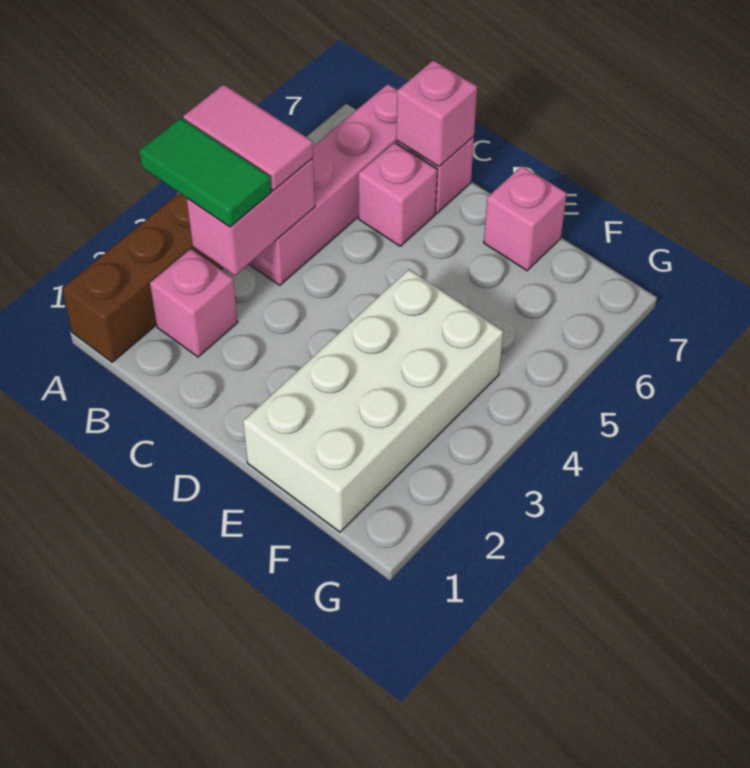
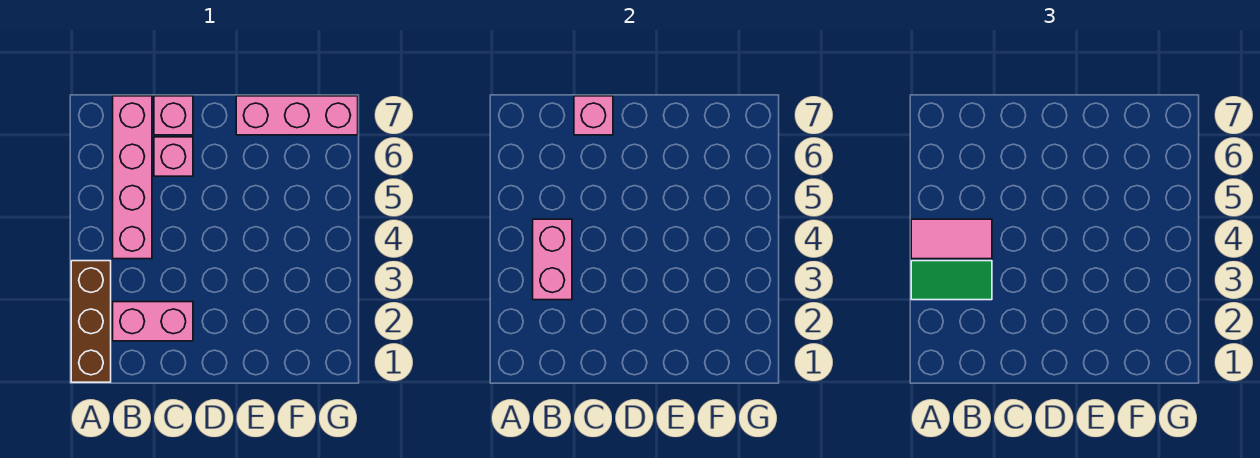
pink 1x1 brick [150,249,238,357] -> pink 1x2 brick [113,302,193,341]
white 2x4 brick [243,269,503,532] -> none
pink 1x1 brick [484,166,567,271] -> pink 1x3 brick [236,96,358,135]

